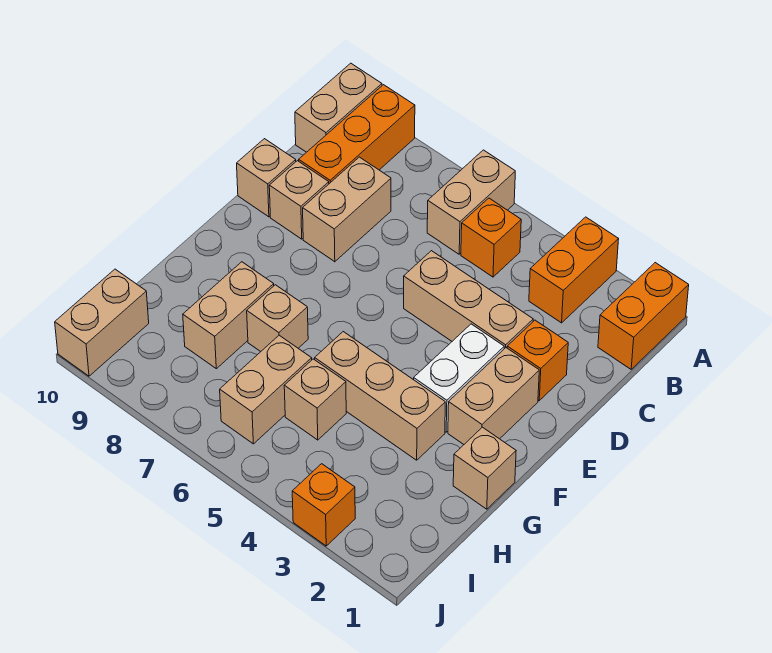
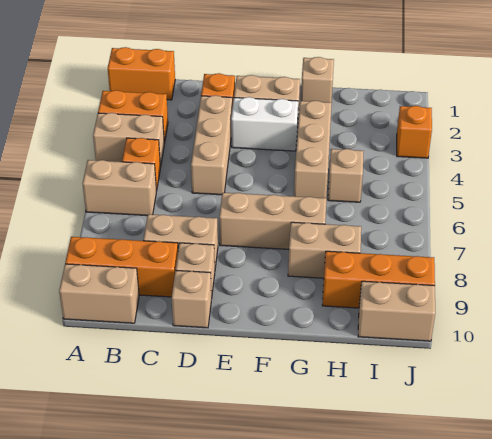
tan 1x1 brick [247,285,308,352] -> tan 1x3 brick [219,192,327,249]
tan 1x2 brick [220,335,312,444] -> tan 1x2 brick moved to [93,113,164,167]
none -> orange 1x3 brick [322,251,435,308]

